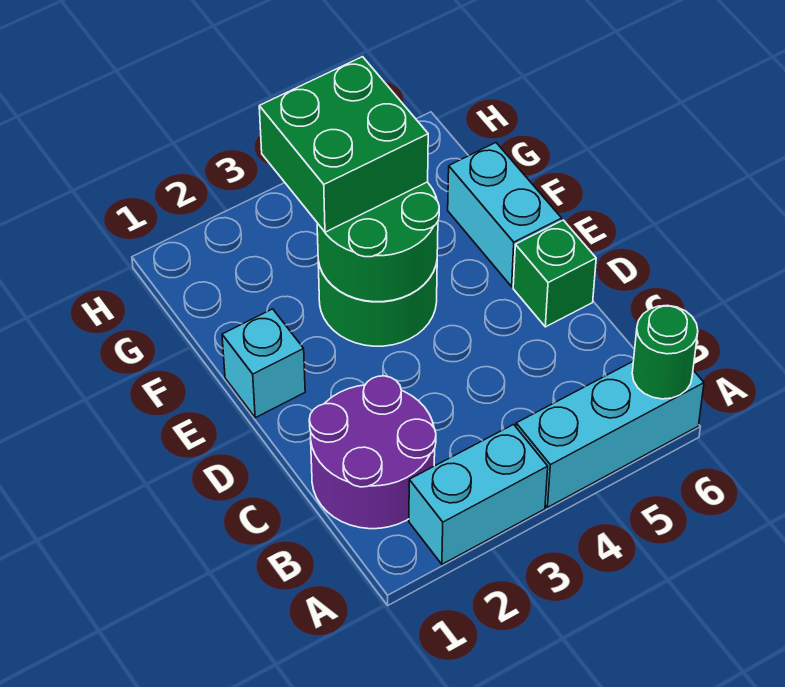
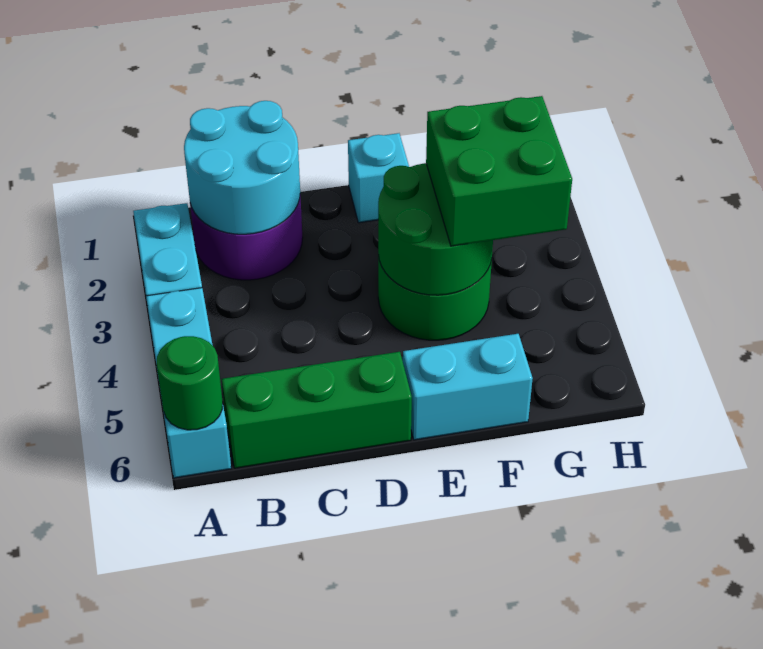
none -> cyan 2x2 round brick [184,101,300,234]
green 1x1 brick [513,220,596,327] -> green 1x3 brick [222,352,412,468]

